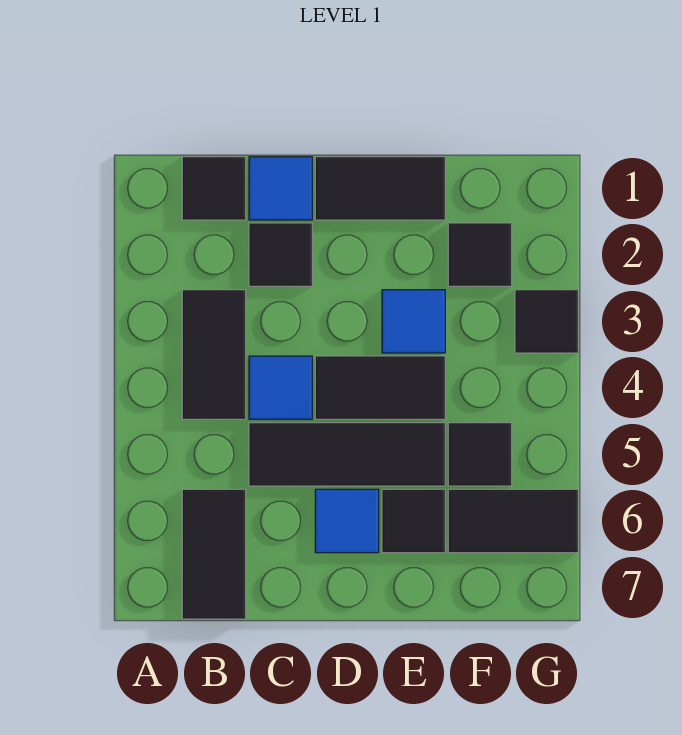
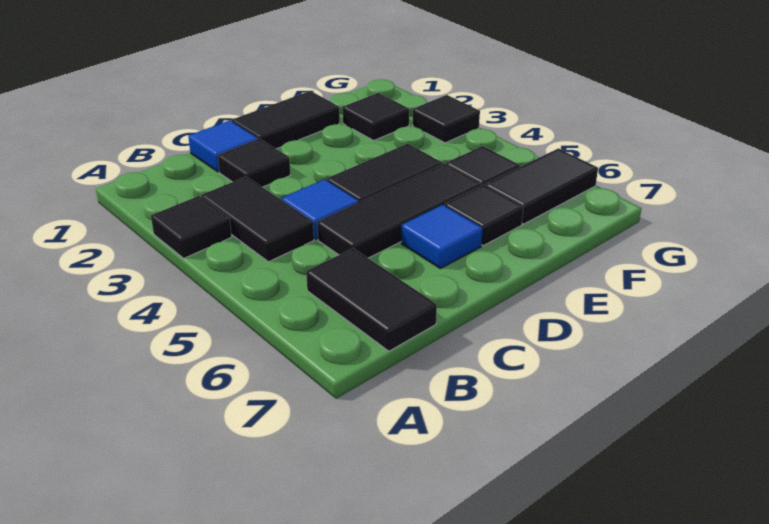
black 1x1 tile [182,157,246,220] -> black 1x1 tile moved to [151,196,232,258]
blue 1x1 tile [382,290,445,353] -> none

